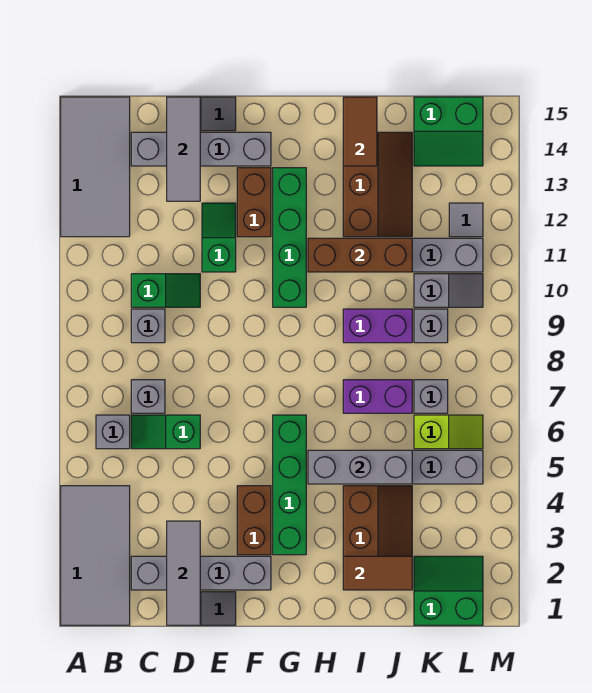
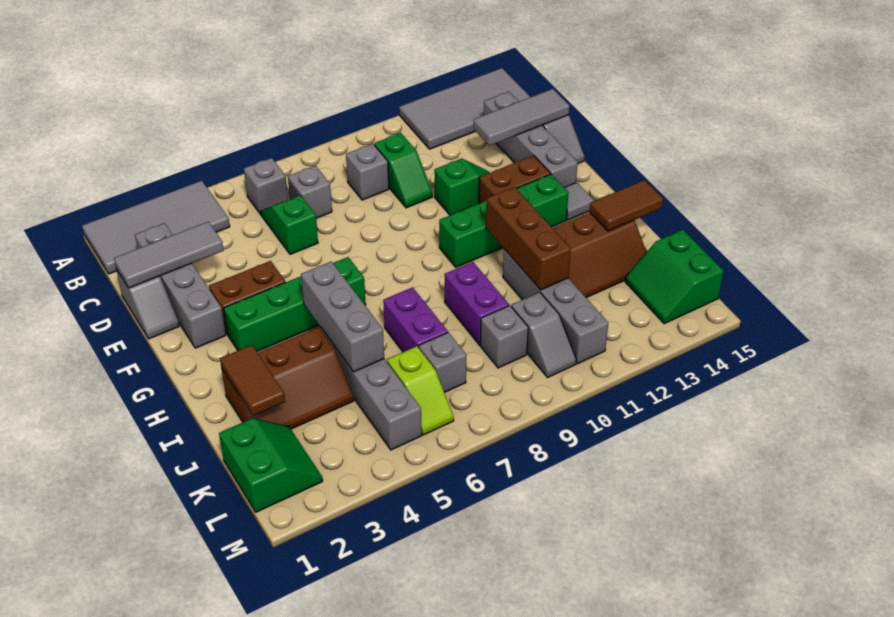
grey 1x1 tile [449,203,483,237] -> grey 1x1 tile moved to [564,182,594,220]

